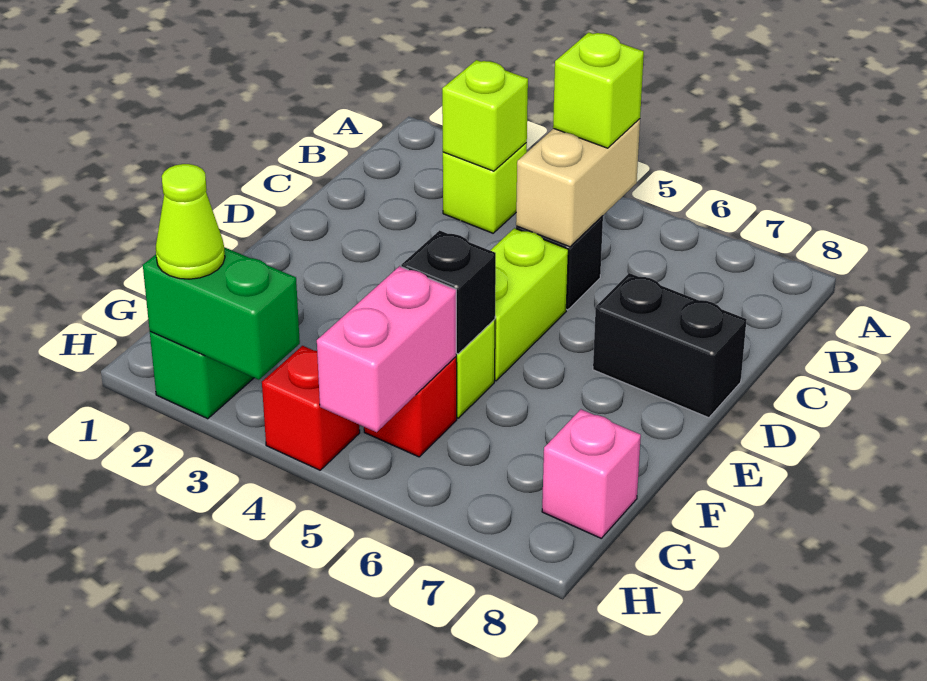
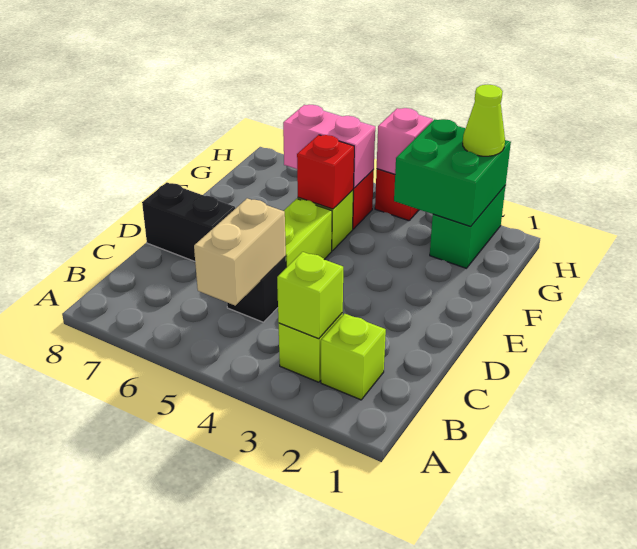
lime 1x1 brick [553,32,644,148] -> lime 1x1 brick moved to [321,314,386,400]
black 1x1 brick [401,230,496,354] -> red 1x1 brick [297,135,354,209]
pink 1x2 brick [317,266,456,432] -> pink 1x2 brick turned to [283,105,375,188]
pink 1x1 brick [542,409,641,538] -> pink 1x1 brick moved to [377,108,433,174]
green 1x2 brick [143,247,300,380] -> green 2x2 brick [394,119,511,226]

